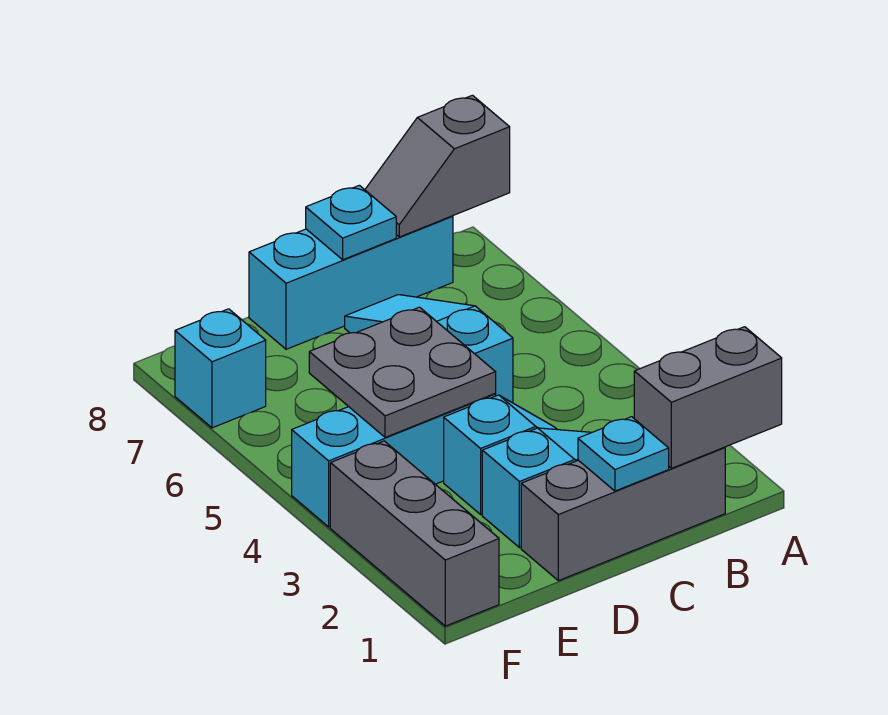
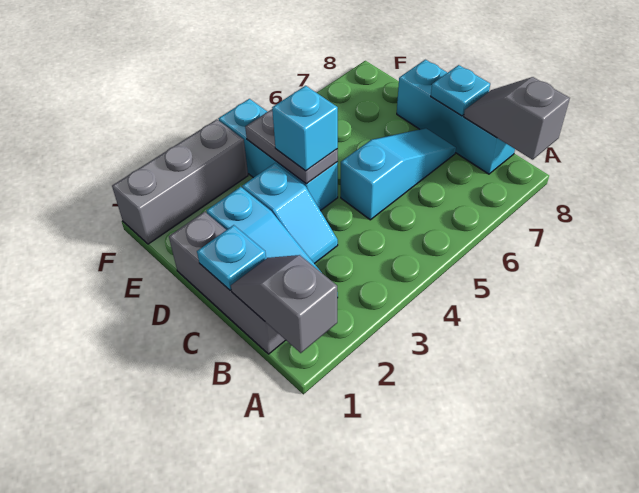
grey 1x2 brick [634,327,782,468] -> grey 1x2 slope [231,255,337,353]
grey 2x2 plate [309,307,496,437] -> grey 1x2 plate [245,109,338,184]
cyan 1x1 brick [175,309,266,428] -> cyan 1x1 brick moved to [272,86,338,171]

